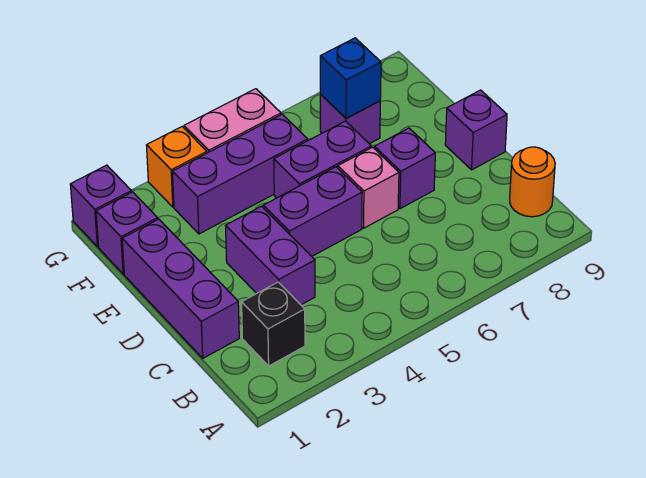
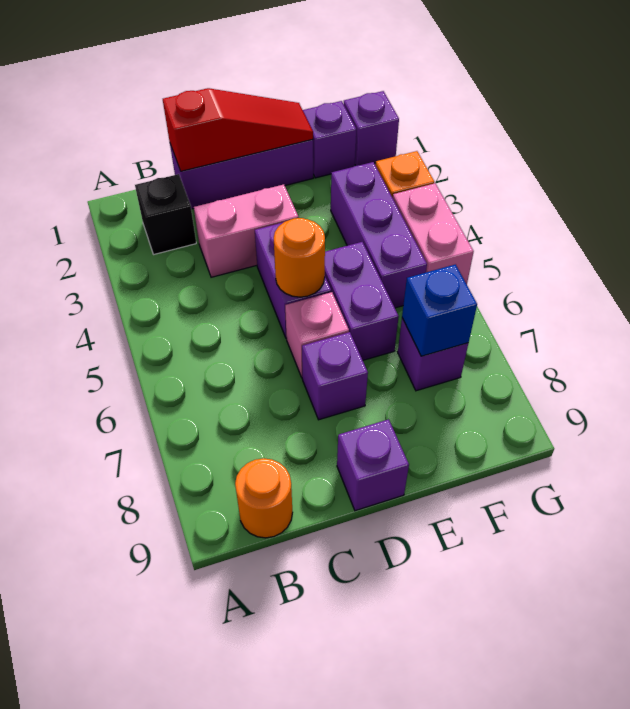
none -> red 1x3 slope [163,88,313,171]
purple 1x2 brick [226,206,315,305] -> pink 1x2 brick [194,184,299,277]
none -> orange 1x1 round brick [274,218,325,297]

